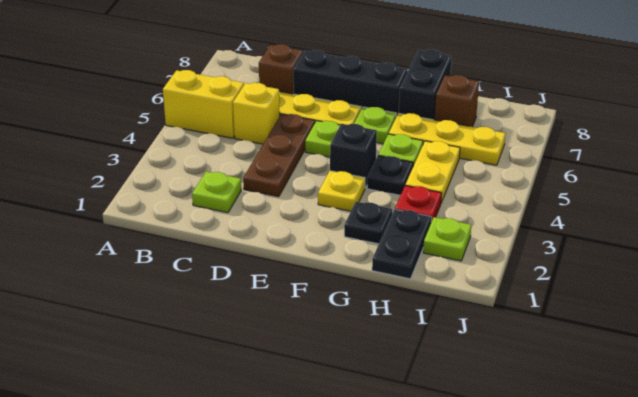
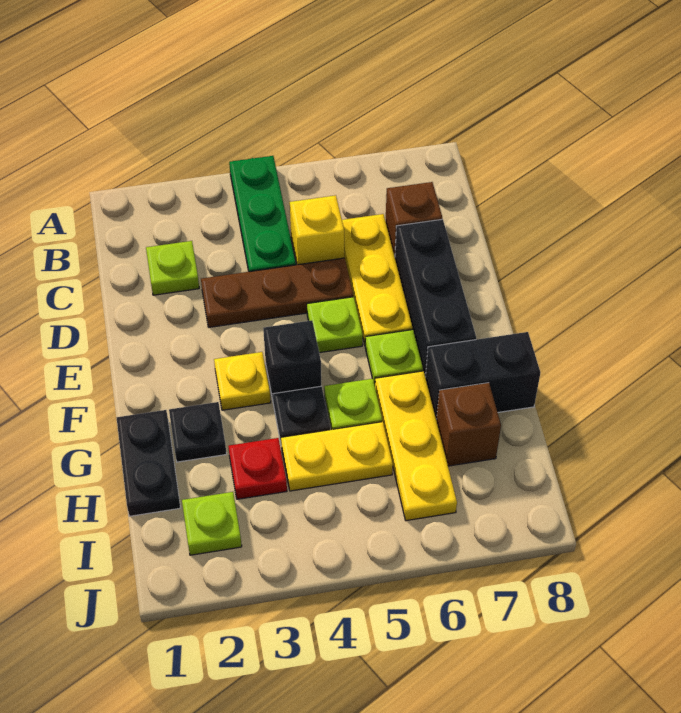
none -> green 1x3 plate [229,156,296,272]
yellow 1x2 brick [163,70,244,138] -> none
black 1x2 plate [372,209,432,279] -> black 1x2 plate turned to [116,410,180,516]

